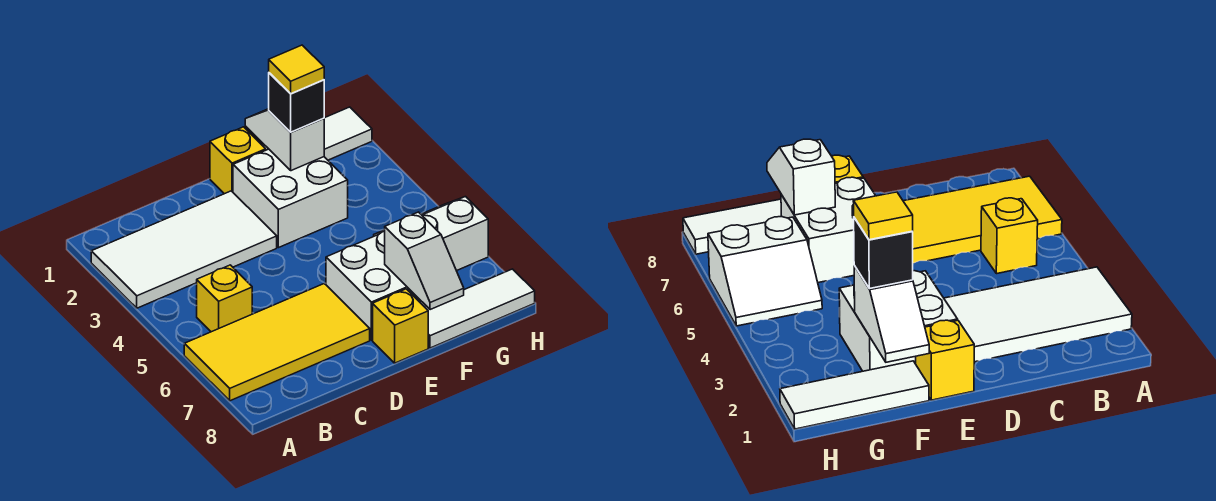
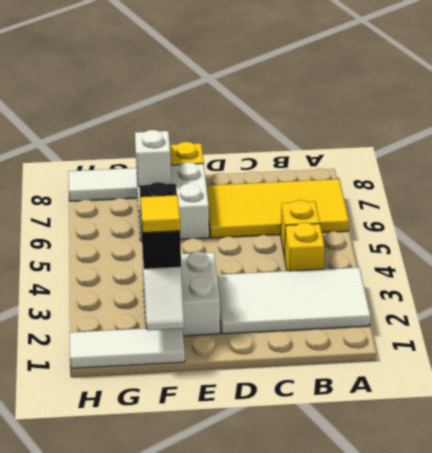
yellow 1x1 brick [210,127,266,194] -> yellow 1x1 brick moved to [284,223,324,271]
black 1x1 brick [269,73,324,132] -> black 1x2 brick [139,182,181,269]
white 2x2 slope [374,197,488,271] -> none

